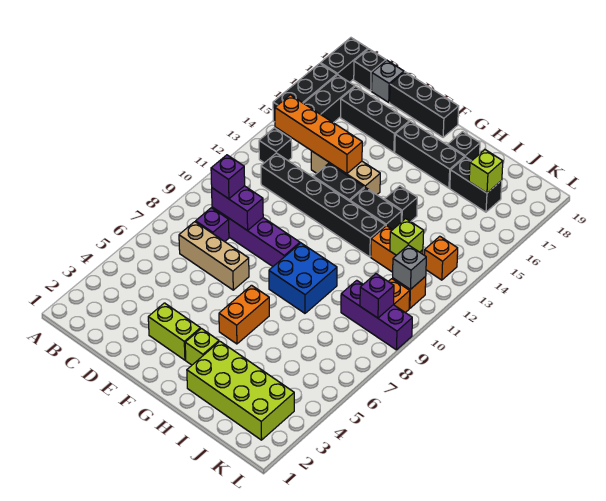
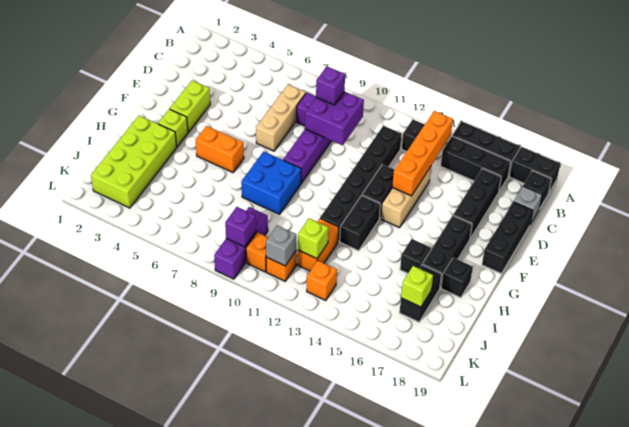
purple 1x2 brick [212,186,263,231] -> purple 2x2 brick [305,91,364,145]
black 1x1 brick [385,186,417,222] -> black 1x1 brick moved to [400,239,431,273]

